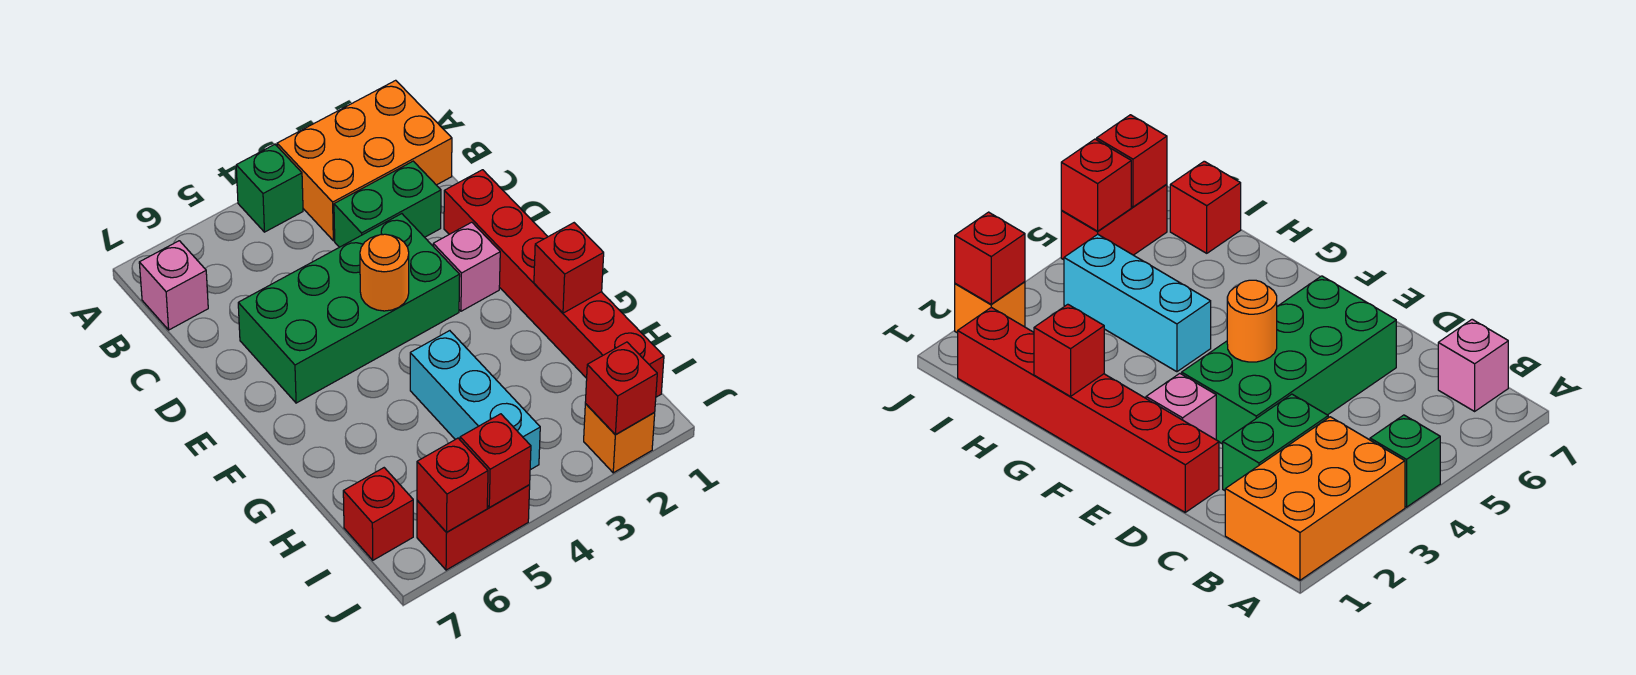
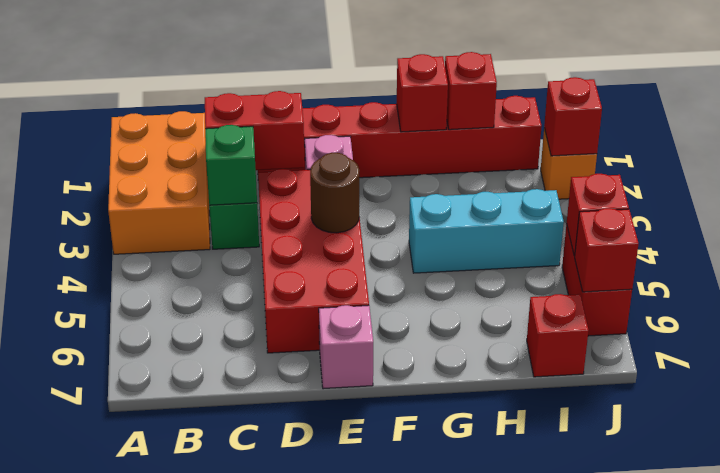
green 1x1 brick [236,144,303,232] -> green 1x1 brick moved to [205,125,257,205]
pink 1x1 brick [139,241,208,330] -> pink 1x1 brick moved to [319,305,373,389]
none -> red 1x2 brick [205,91,305,170]
green 2x4 brick [238,214,460,403] -> red 2x4 brick [258,169,369,353]
orange 1x1 round brick [360,234,409,311] -> brown 1x1 round brick [310,153,359,233]
none -> red 1x1 brick [445,52,497,130]

